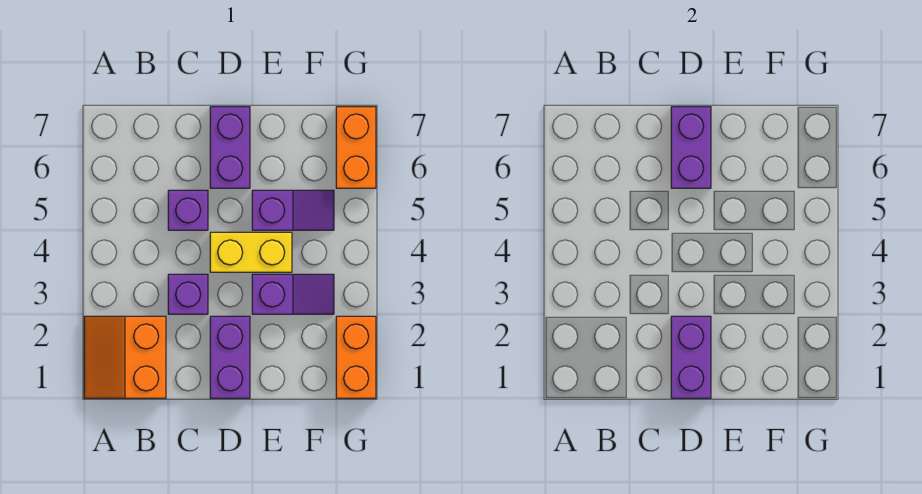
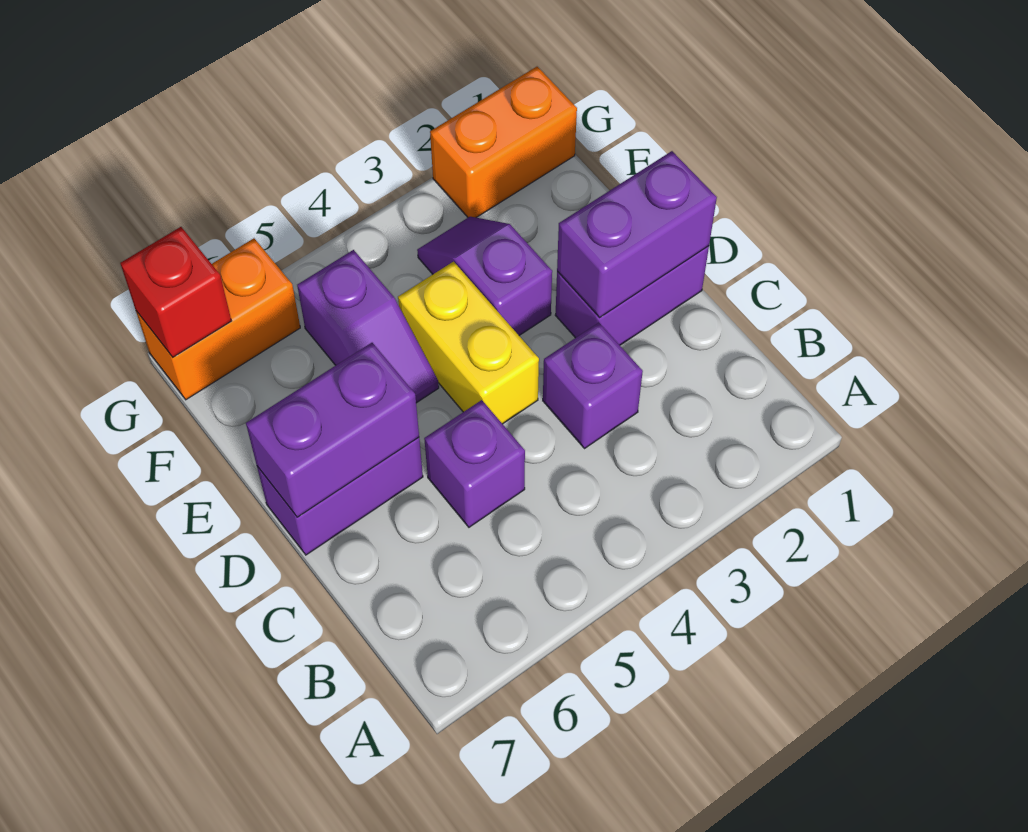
orange 2x2 slope [84,316,166,398] -> none
purple 1x2 slope [252,190,334,230] -> purple 1x2 slope turned to [297,250,439,403]
none -> red 1x1 brick [120,227,231,357]

